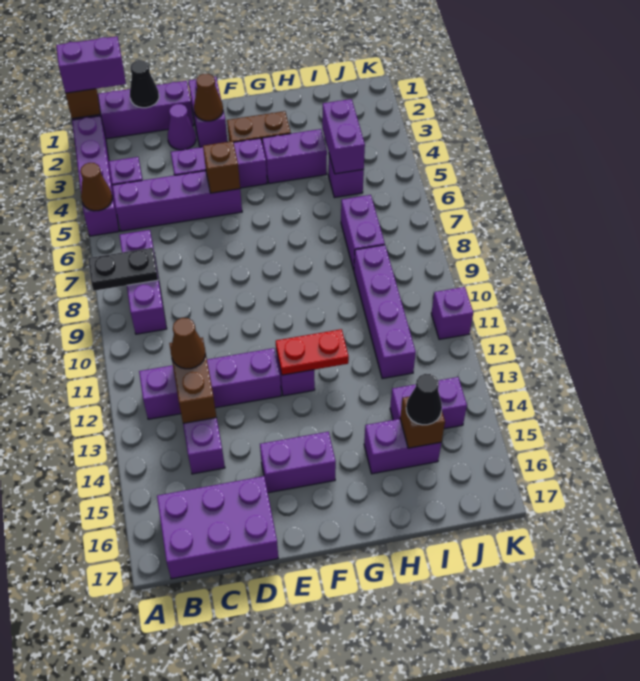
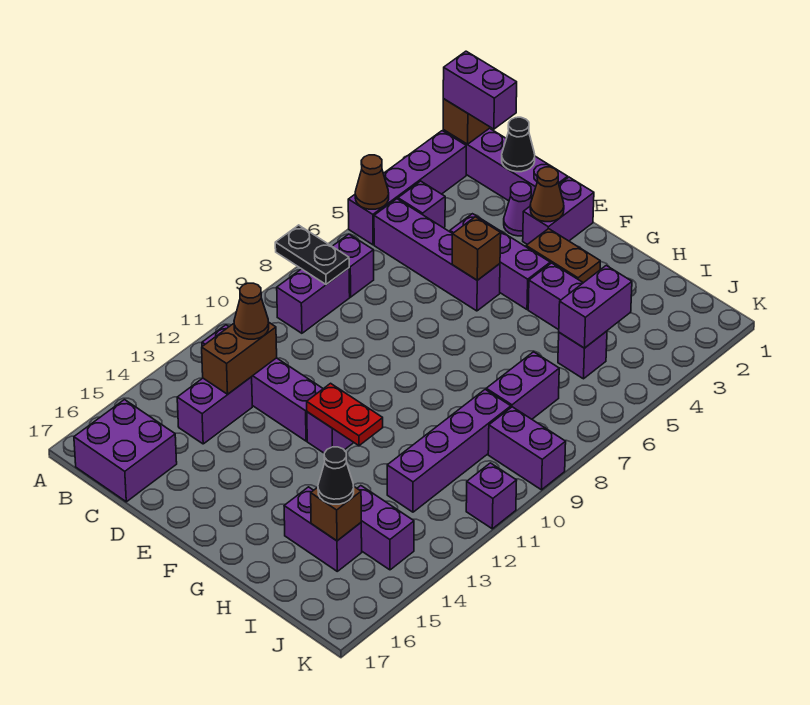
purple 2x3 brick [157,476,278,579] -> purple 2x2 brick [74,400,177,502]
purple 1x2 brick [260,432,336,493] -> purple 1x2 brick moved to [488,407,566,490]

